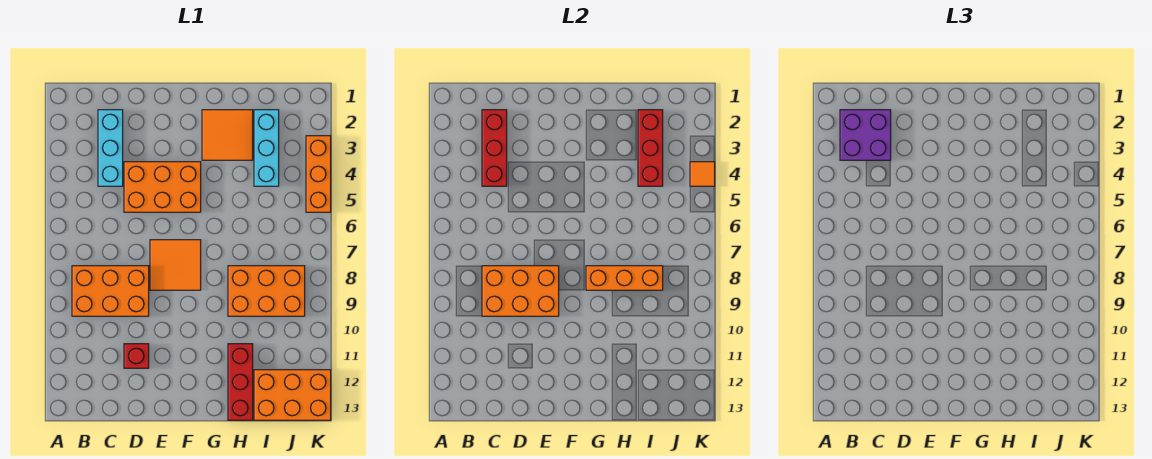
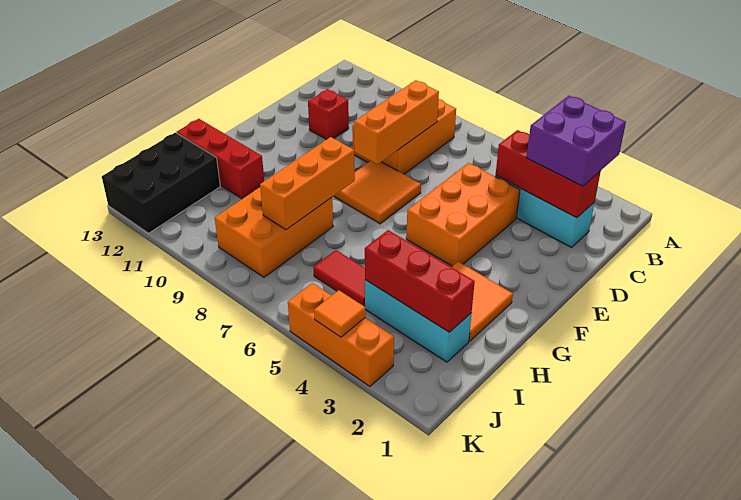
orange 2x3 brick [482,266,559,316] -> orange 1x3 brick [354,80,439,164]
none -> red 1x2 tile [313,250,365,307]
orange 2x3 brick [254,370,331,420] -> black 2x3 brick [102,133,220,233]

